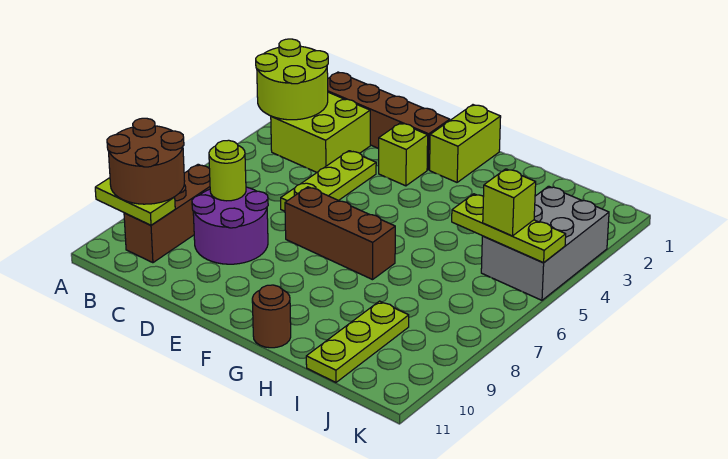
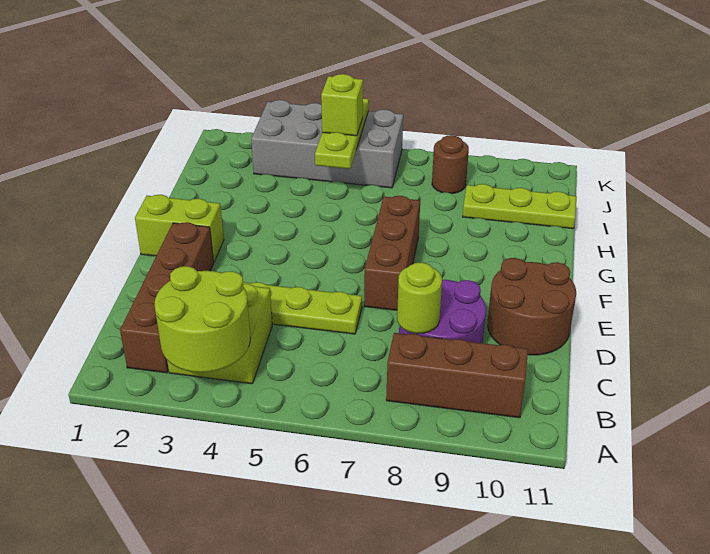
brown 2x2 round brick [107,118,185,204] -> brown 2x2 round brick moved to [488,258,576,355]
lime 1x2 plate [95,178,175,225] -> none
lime 1x1 brick [379,123,428,186] -> none
brown 1x1 round brick [252,285,291,348] -> brown 1x1 round brick moved to [432,135,469,194]
grey 2x3 brick [481,186,609,300] -> grey 2x4 brick [251,100,403,188]

